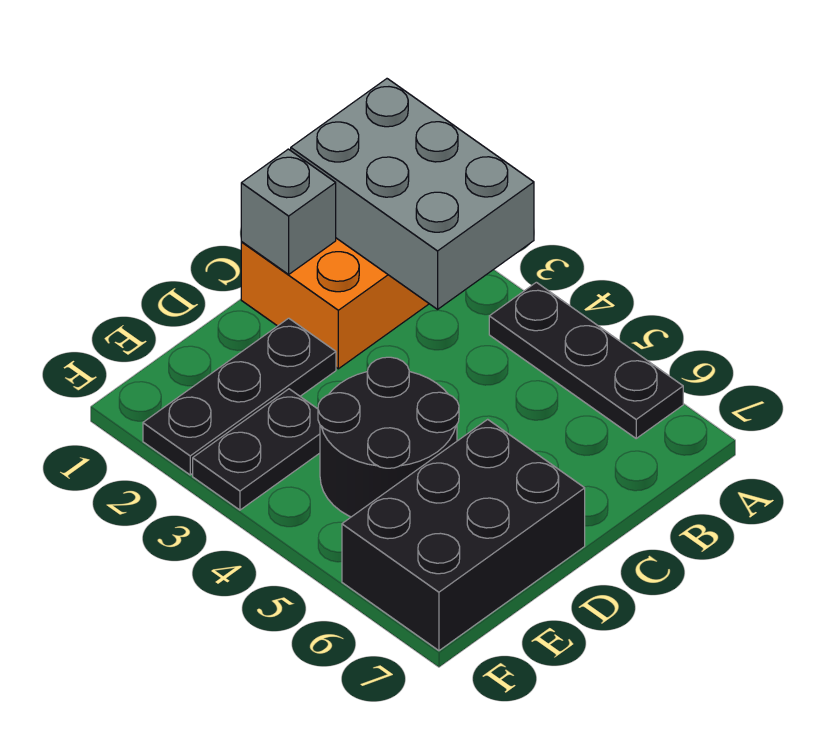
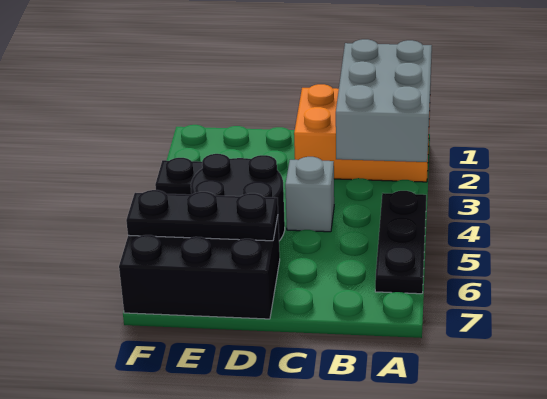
grey 1x1 brick [241,149,336,274] -> grey 1x1 brick moved to [285,157,334,232]
black 1x3 plate [143,318,336,475] -> black 1x3 plate moved to [126,190,278,241]

